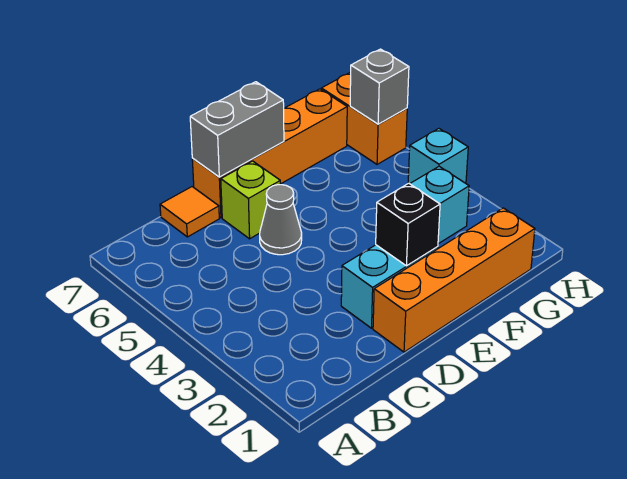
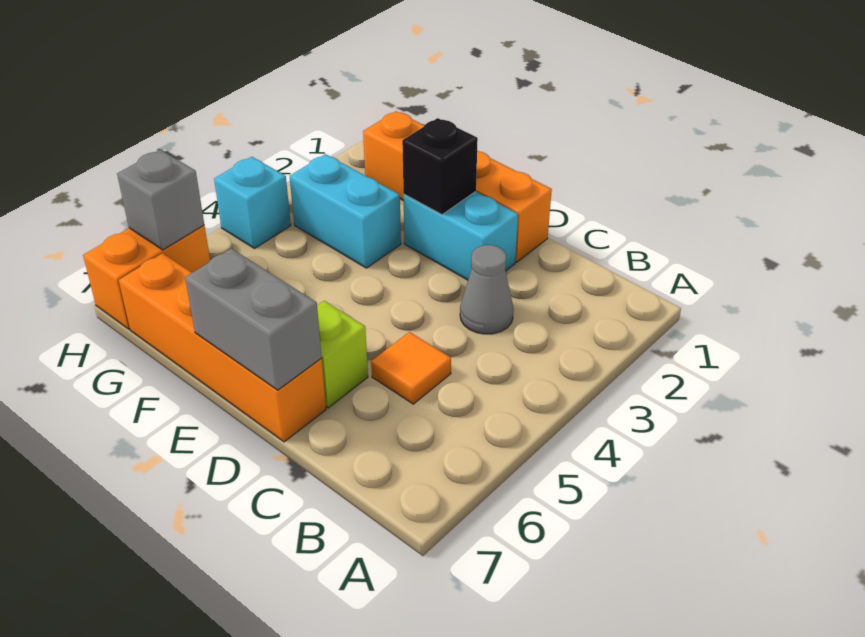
orange 1x1 tile [160,187,219,237] -> orange 1x1 tile moved to [371,332,451,404]
grey 1x1 cone [260,185,302,255] -> grey 1x1 cone moved to [460,245,514,334]

